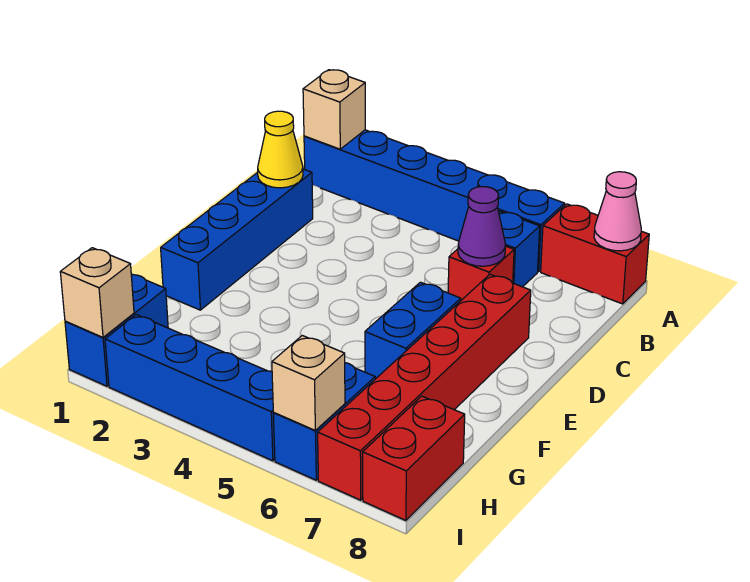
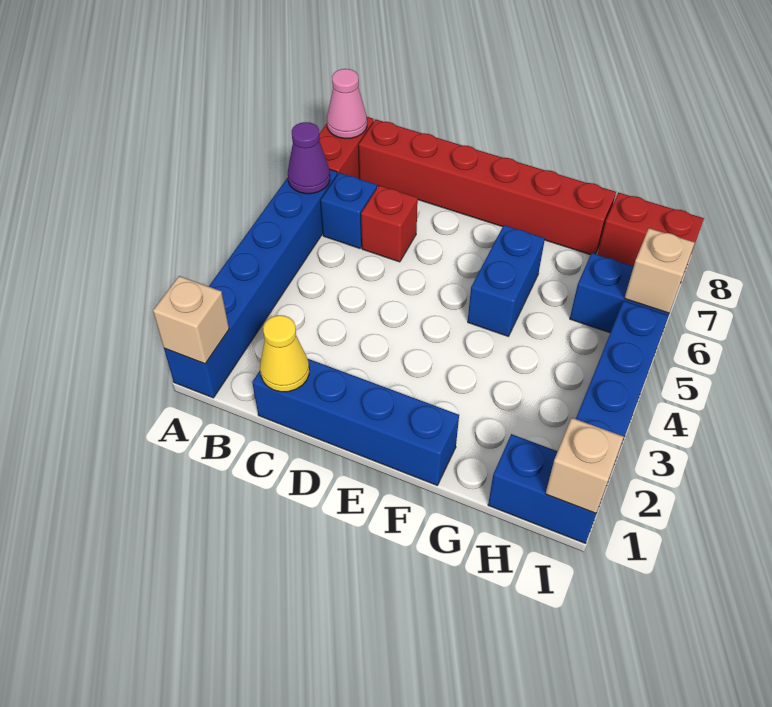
purple 1x1 cone [458,187,505,266] -> purple 1x1 cone moved to [288,122,330,194]
red 1x6 brick [318,274,531,500] -> red 1x6 brick moved to [359,119,616,255]
blue 1x2 brick [365,282,461,379] -> blue 1x2 brick turned to [468,225,545,336]

